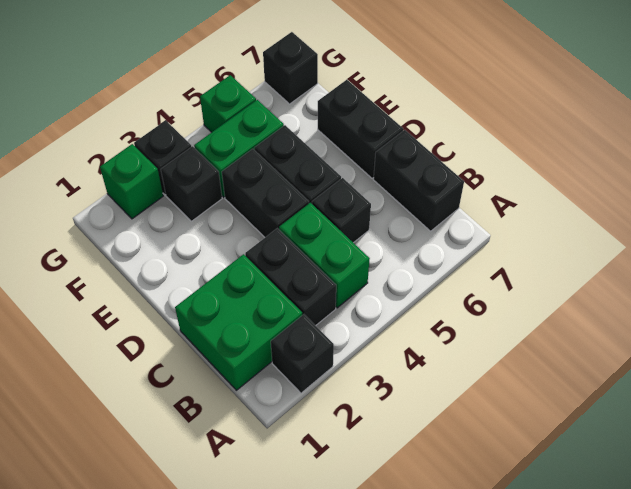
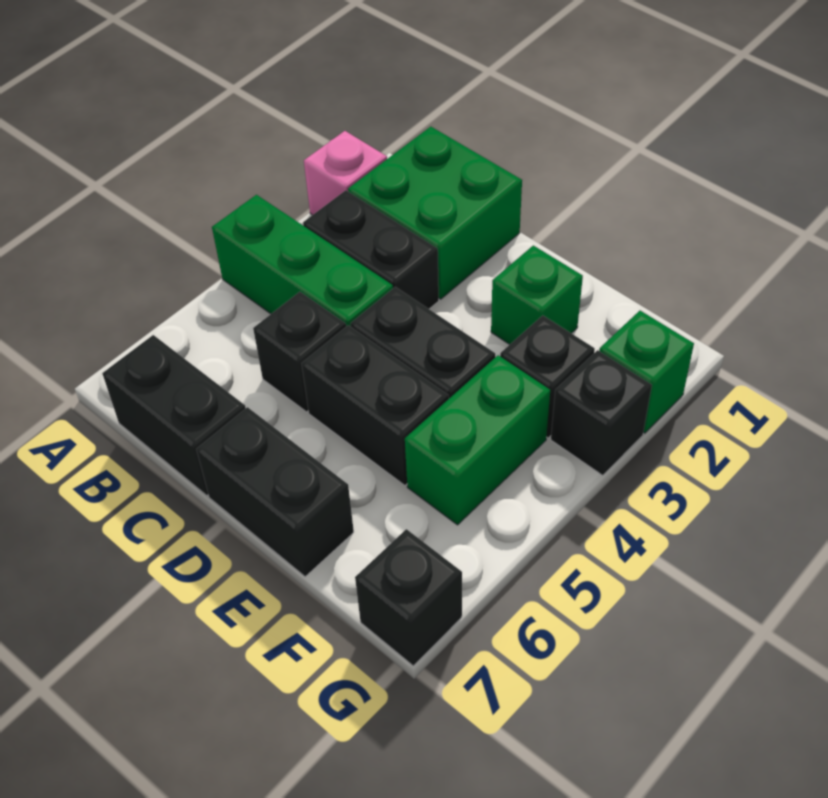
black 1x1 brick [271,314,334,393] -> pink 1x1 brick [304,131,387,215]
green 1x2 brick [279,203,370,308] -> green 1x3 brick [212,195,393,327]
green 1x1 brick [200,75,256,132] -> green 1x1 brick moved to [491,245,583,344]

